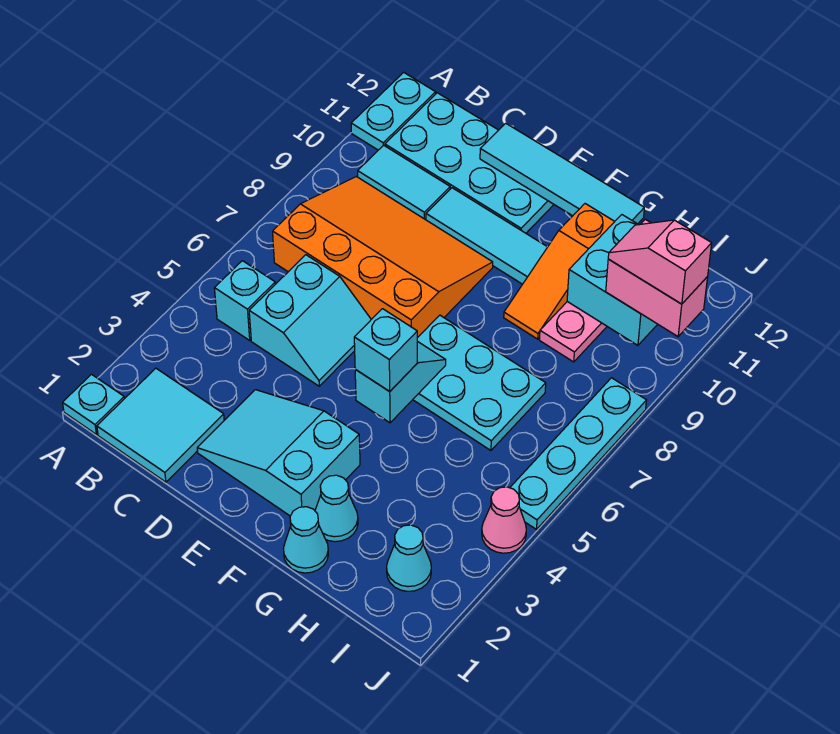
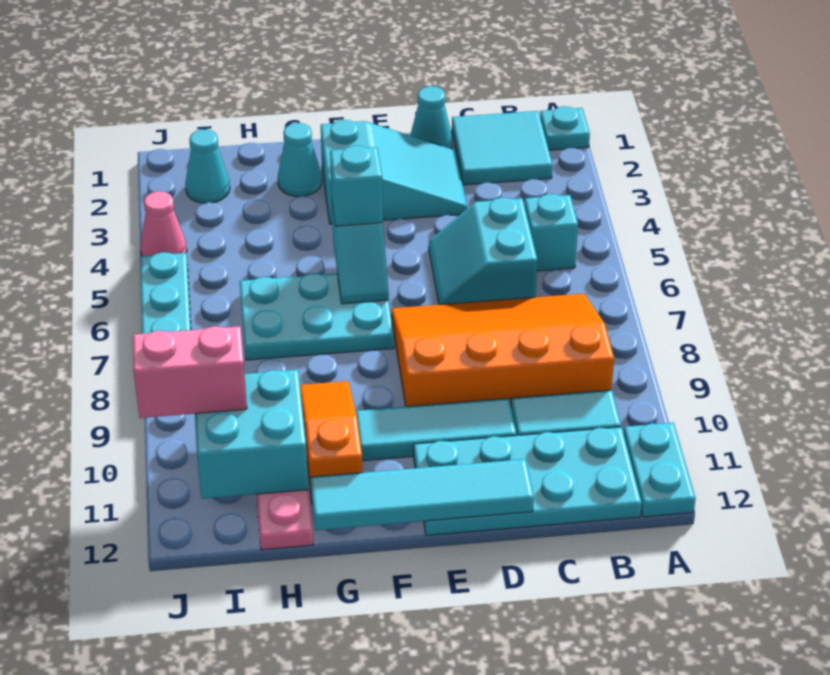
orange 3x4 slope [273,177,493,338] -> orange 3x4 slope turned to [391,294,614,407]
cyan 1x1 cone [283,507,328,573] -> cyan 1x1 cone moved to [410,86,452,149]
pink 1x2 slope [608,220,712,304] -> none

